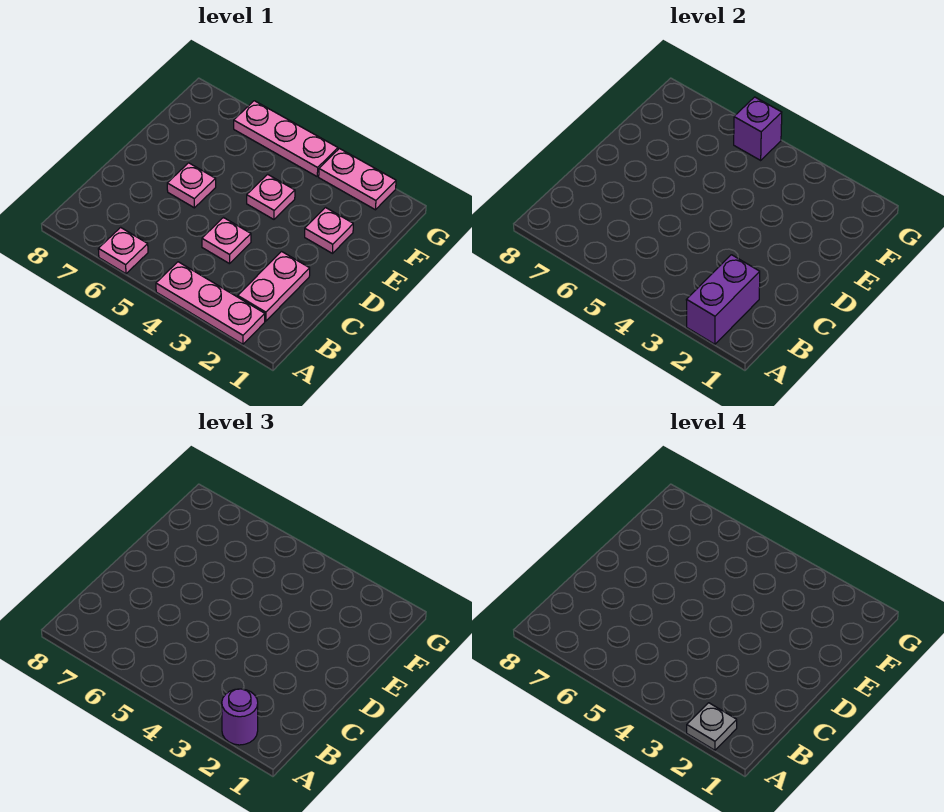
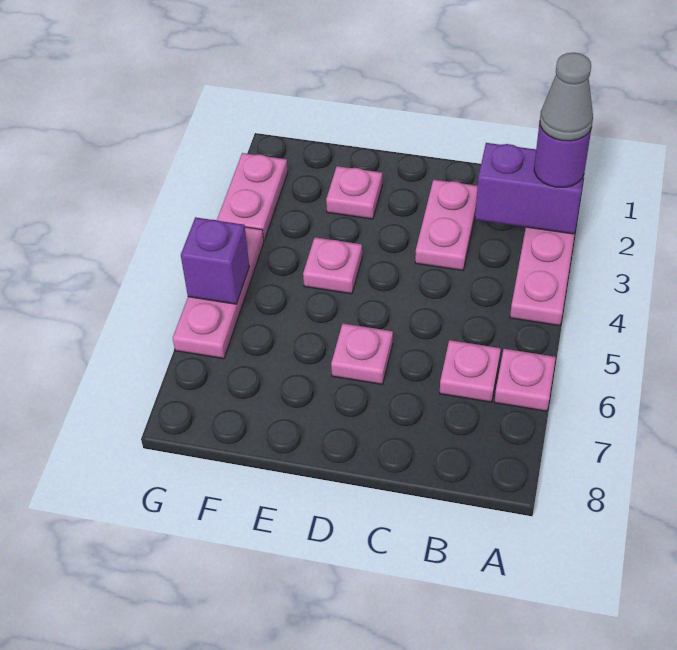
grey 1x1 plate [687,703,737,750] -> grey 1x1 cone [540,53,593,141]
pink 1x2 plate [238,252,310,321] -> pink 1x2 plate turned to [415,180,478,271]
pink 1x1 plate [202,218,251,264] -> pink 1x1 plate moved to [440,340,501,402]

